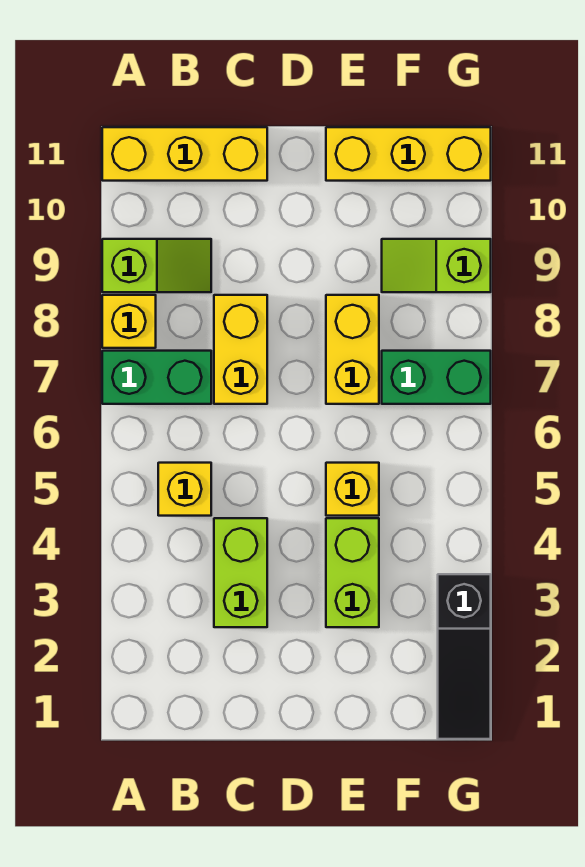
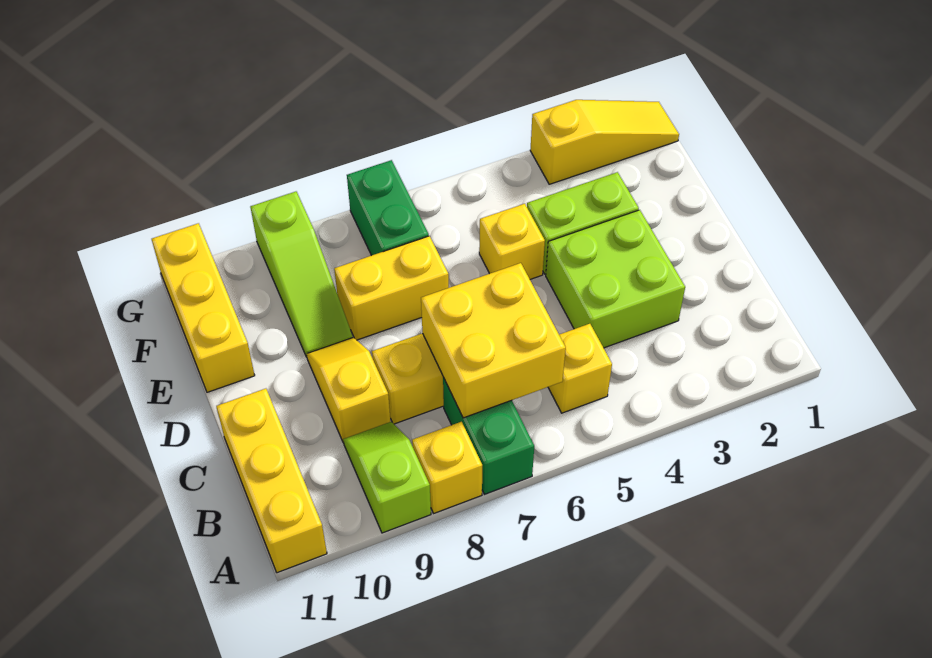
none -> yellow 2x2 brick [421,263,566,418]
lime 1x2 brick [214,518,267,627] -> lime 2x2 brick [546,210,685,348]
none -> yellow 1x2 slope [307,337,391,442]
lime 1x2 slope [382,239,491,292] -> lime 1x3 slope [250,192,353,357]
black 1x3 slope [438,574,491,739] -> yellow 1x3 slope [530,100,679,184]

